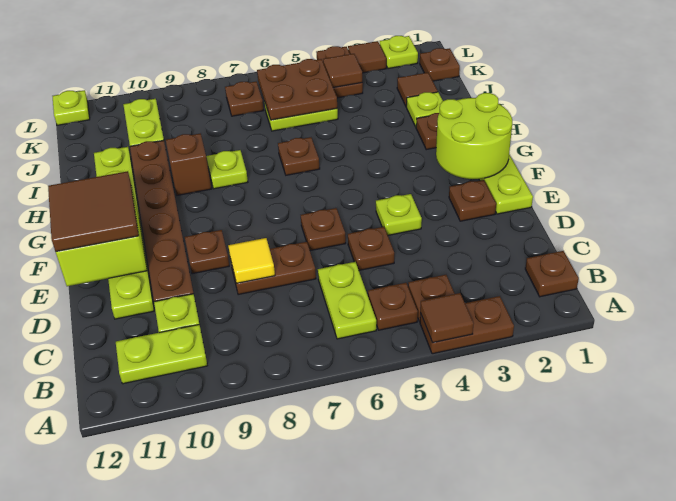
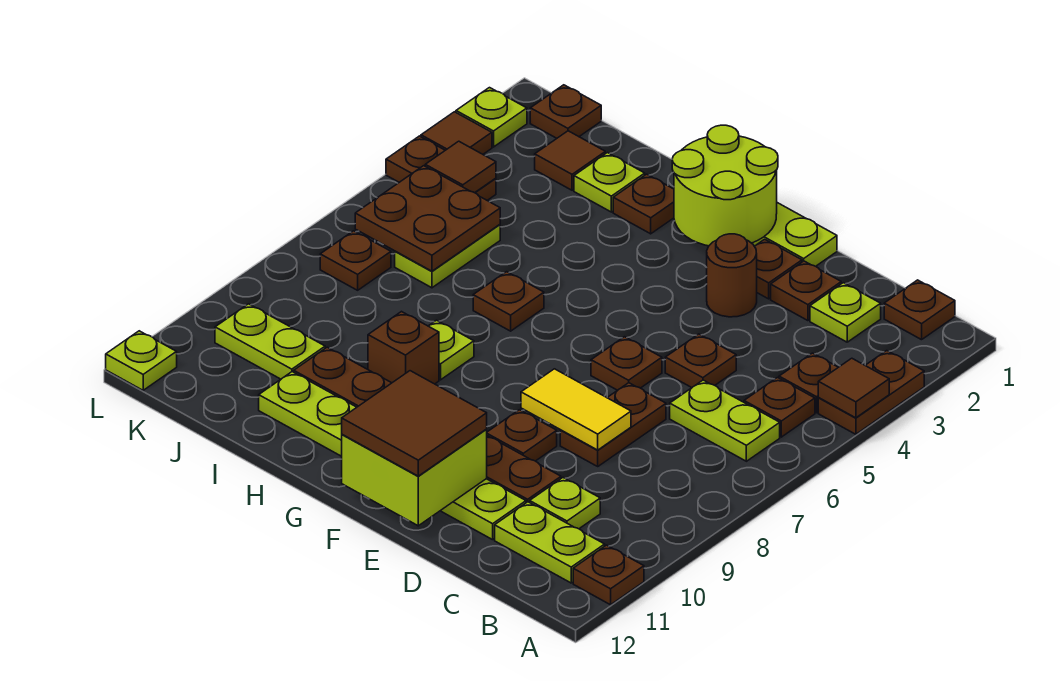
none -> brown 1x1 plate [573,545,644,605]
lime 1x2 plate [116,324,208,384] -> lime 1x2 plate turned to [495,502,605,583]
none -> brown 1x1 plate [771,261,841,321]
yellow 1x1 tile [228,238,275,283] -> yellow 1x2 tile [521,369,631,450]
none -> brown 1x1 round brick [707,234,757,317]
lime 1x1 plate [376,194,422,235] -> lime 1x1 plate moved to [810,283,881,342]

